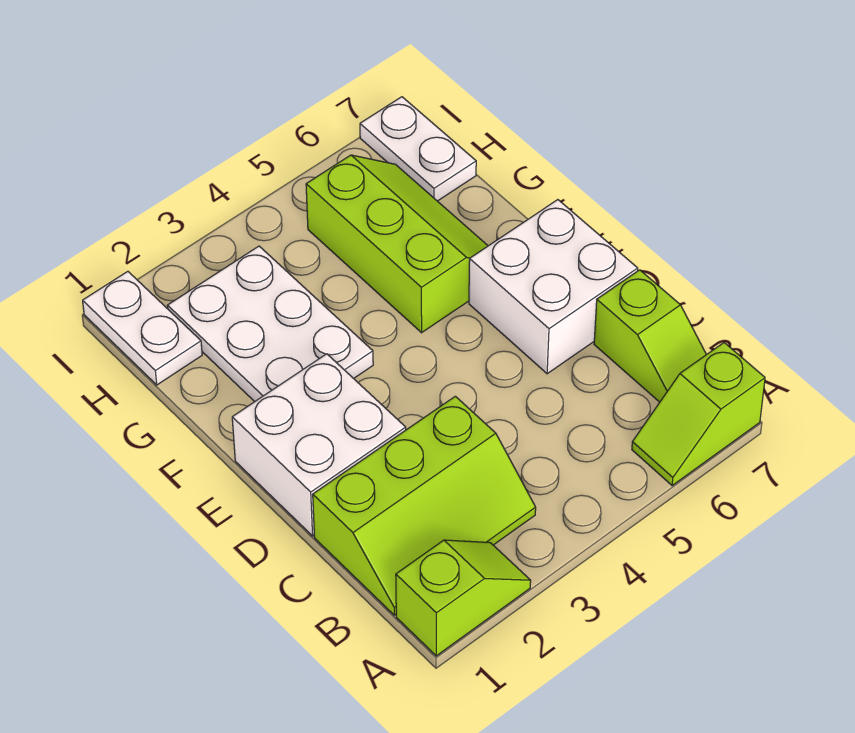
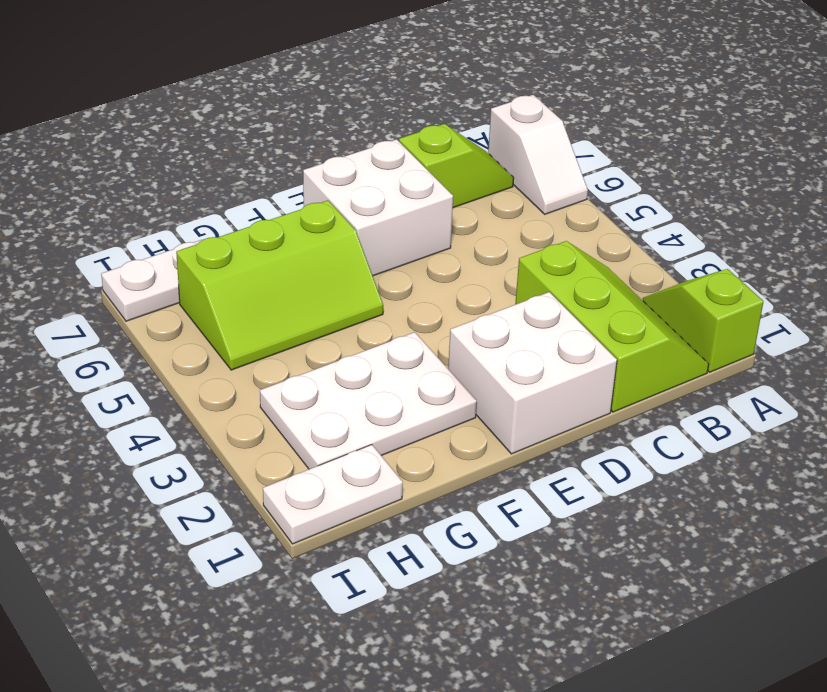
lime 1x2 slope [632,343,765,486] -> white 1x2 slope [488,95,588,214]
lime 2x3 slope [306,155,488,333] -> lime 2x3 slope turned to [176,200,383,370]

